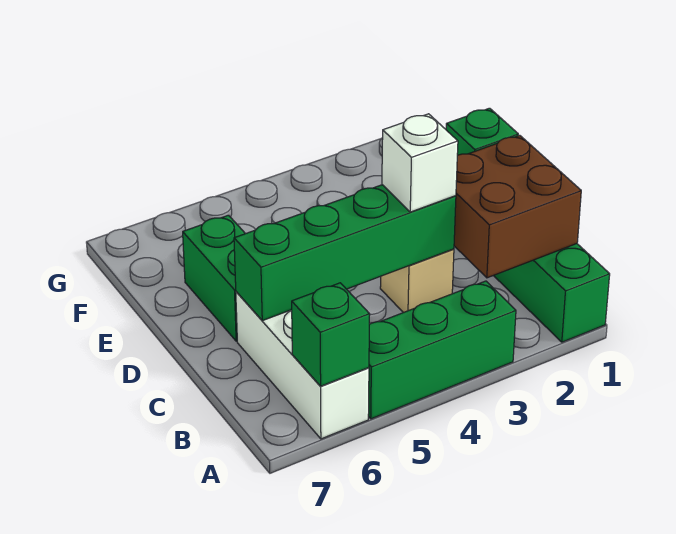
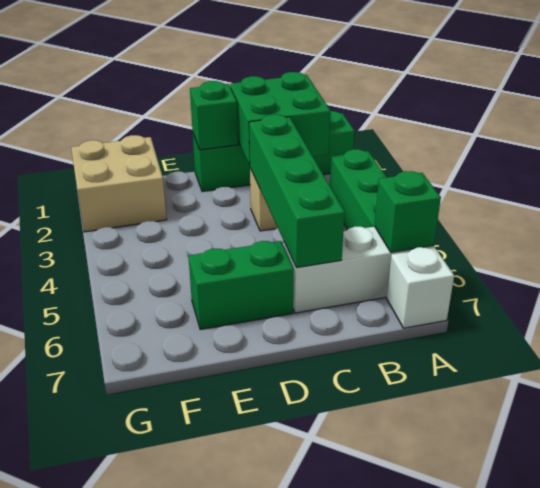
brown 2x2 brick [454,135,581,278] -> green 2x2 brick [230,72,331,165]
white 1x1 brick [382,114,458,212] -> white 1x1 brick moved to [387,247,454,328]
none -> tan 2x2 brick [71,135,167,232]

